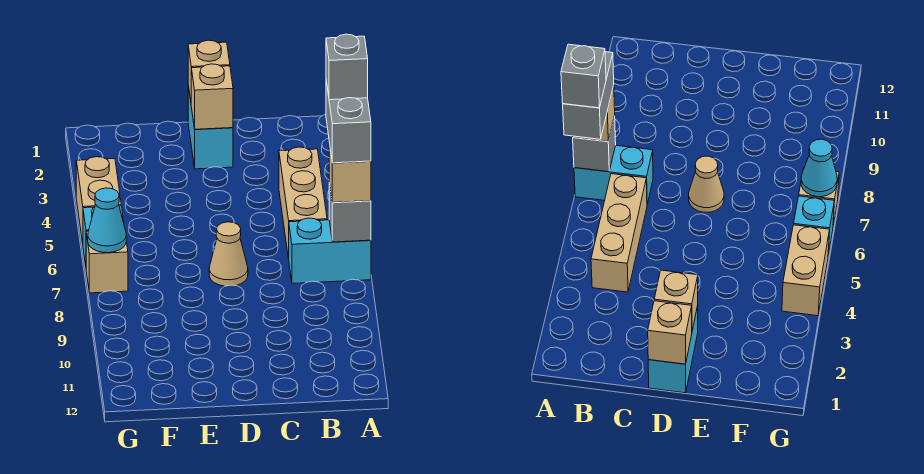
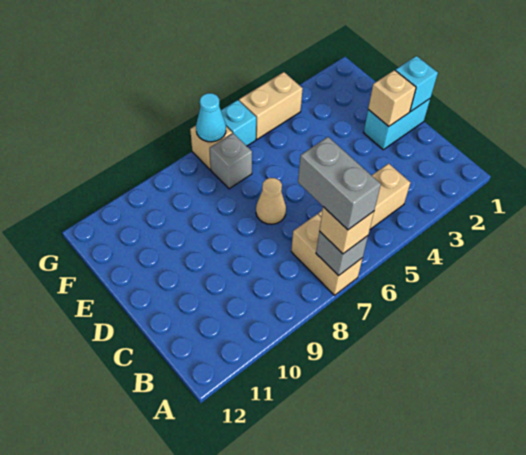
grey 1x2 brick [326,81,371,163] -> grey 1x2 brick turned to [298,137,381,230]
grey 1x1 brick [326,34,368,100] -> grey 1x1 brick moved to [210,133,252,189]
cyan 1x2 brick [289,218,371,284] -> tan 1x2 brick [291,214,363,295]
tan 1x1 brick [188,40,230,100] -> cyan 1x1 brick [395,56,438,112]

